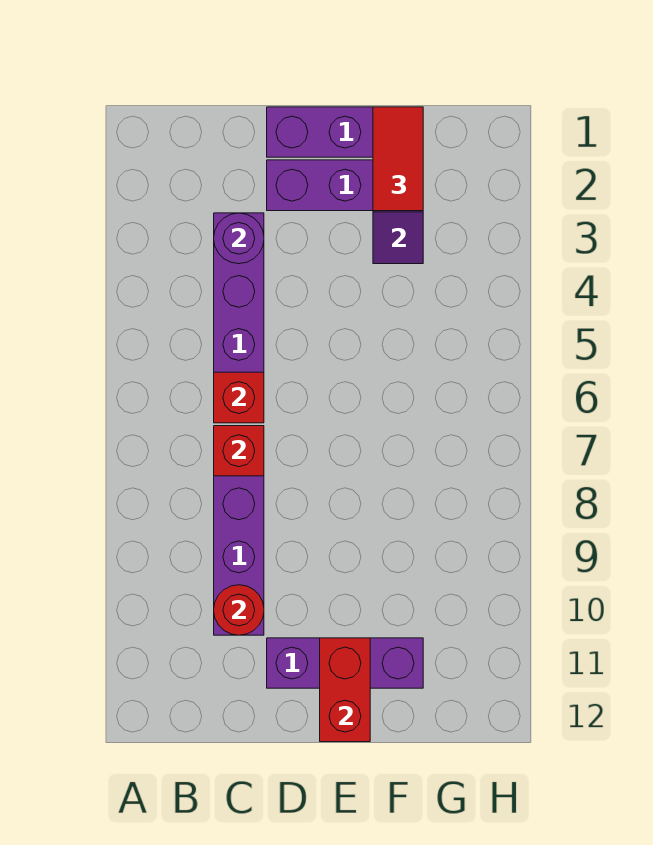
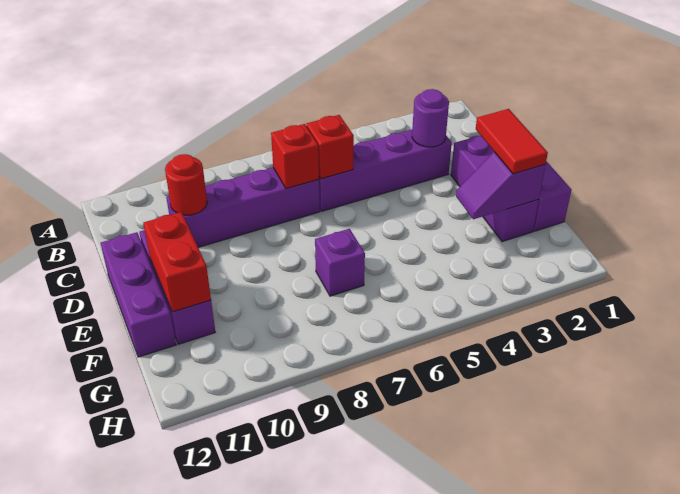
none -> purple 1x3 brick [101,232,176,357]
red 1x2 brick [320,638,370,742] -> red 1x2 brick turned to [143,212,211,312]
red 1x2 tile [373,107,423,211] -> red 1x2 tile turned to [476,109,548,174]
none -> purple 1x1 brick [315,229,365,296]

